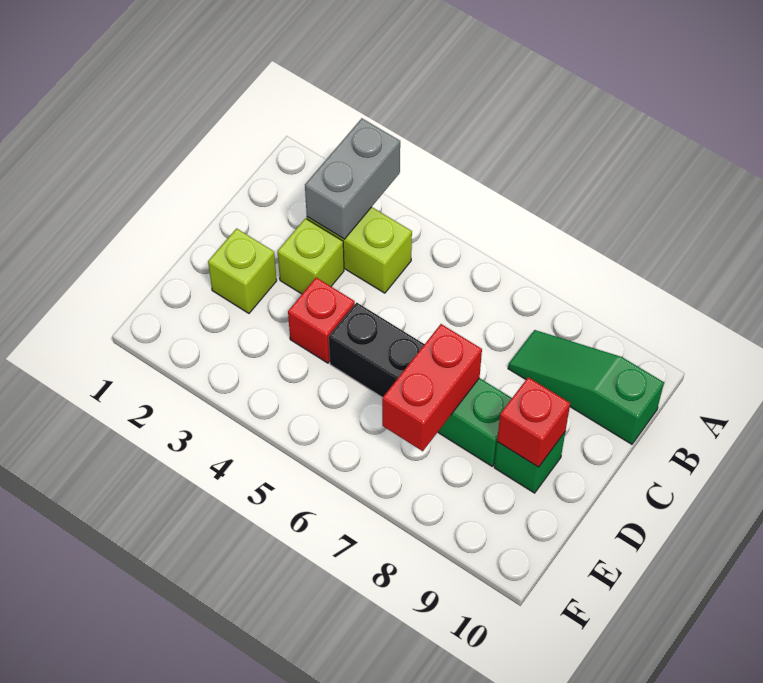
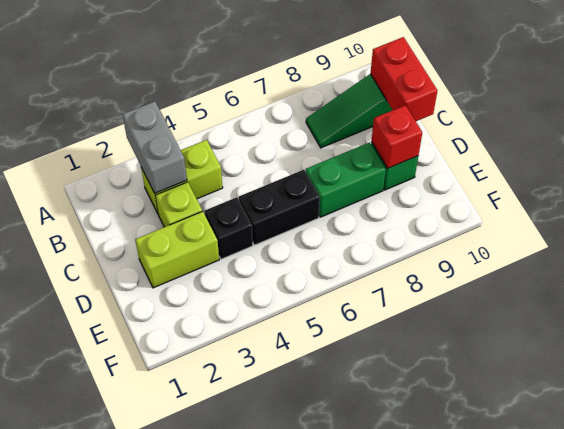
lime 1x1 brick [208,228,277,313] -> lime 1x2 brick [135,211,219,288]
red 1x1 brick [288,278,355,363] -> black 1x1 brick [205,197,253,259]
red 1x2 brick [382,324,482,451] -> red 1x2 brick moved to [370,37,437,121]

